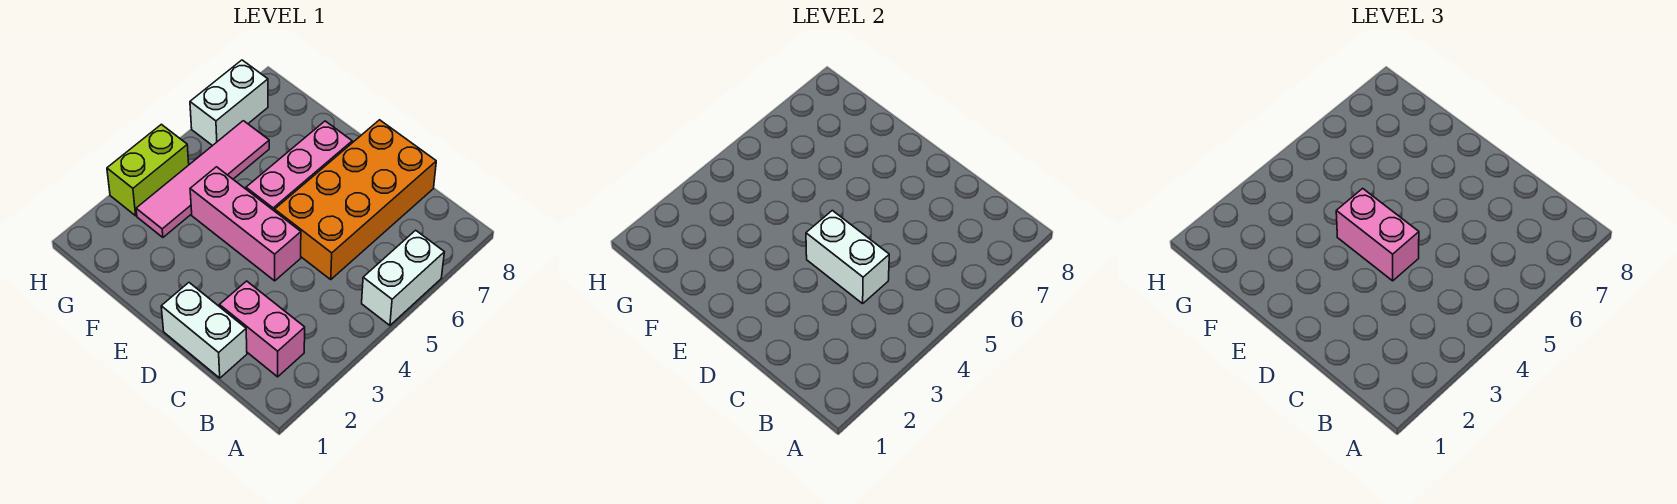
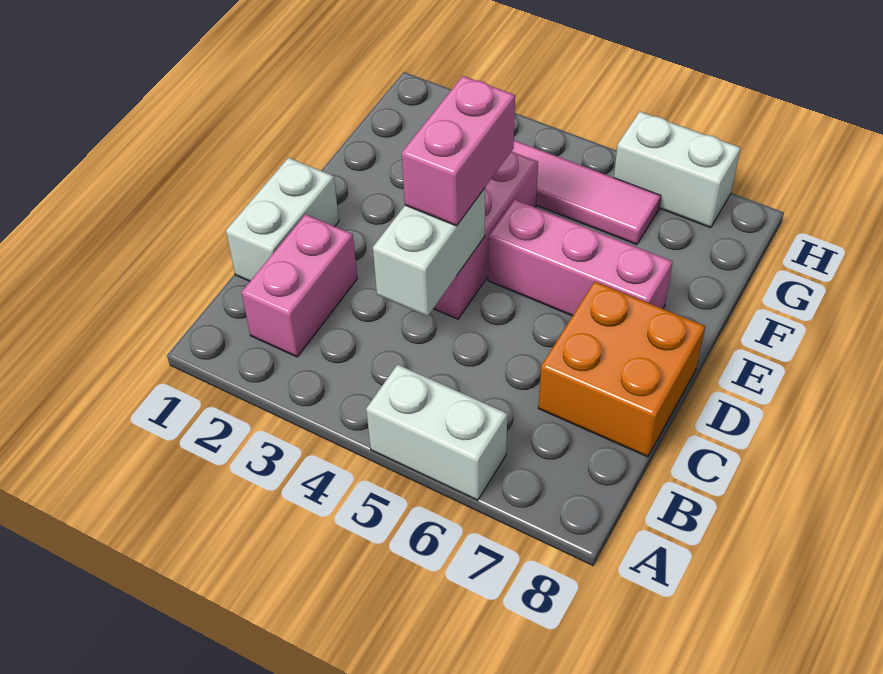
orange 2x4 brick [275,120,436,279] -> orange 2x2 brick [538,282,705,457]
lime 1x2 brick [107,124,189,216] -> none

